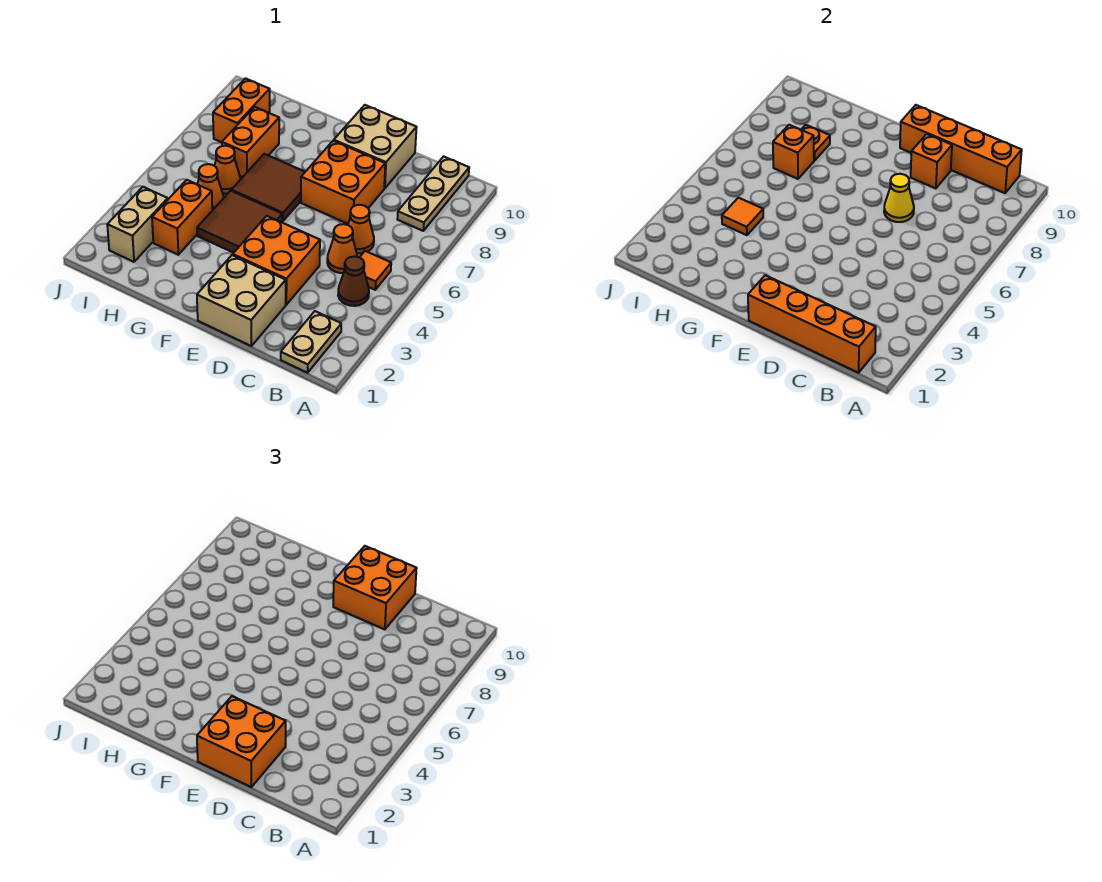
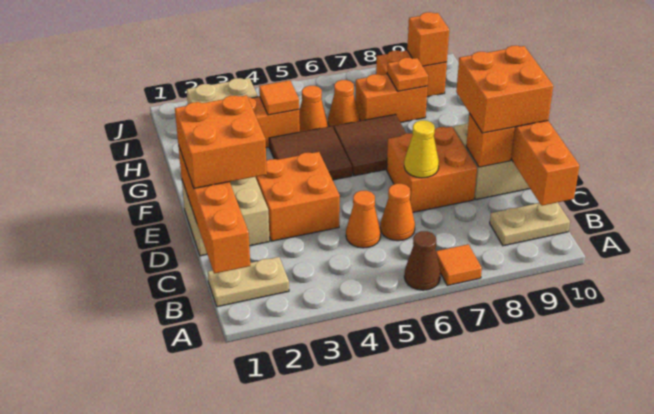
brown 1x1 cone [338,256,369,306] -> brown 1x1 cone moved to [404,231,441,290]
orange 1x1 tile [360,251,391,290] -> orange 1x1 tile moved to [436,244,482,286]
tan 1x3 plate [397,156,469,231] -> tan 1x2 plate [490,202,570,246]
orange 1x1 brick [773,125,814,179] -> orange 1x1 brick moved to [407,12,449,66]

